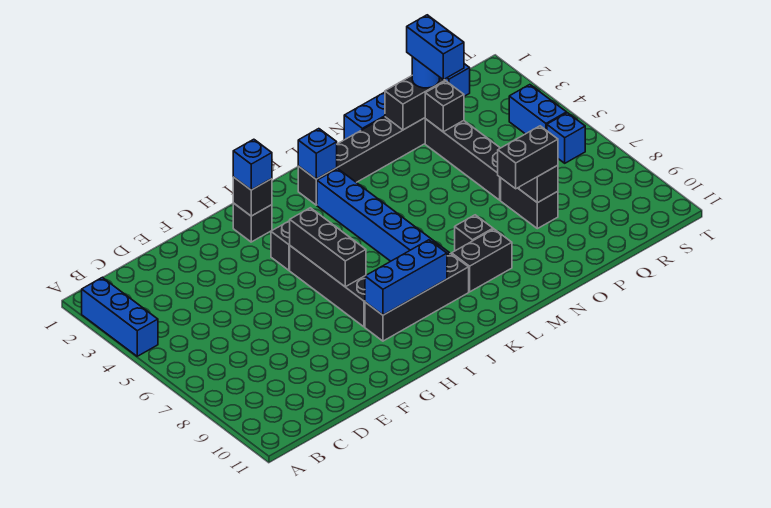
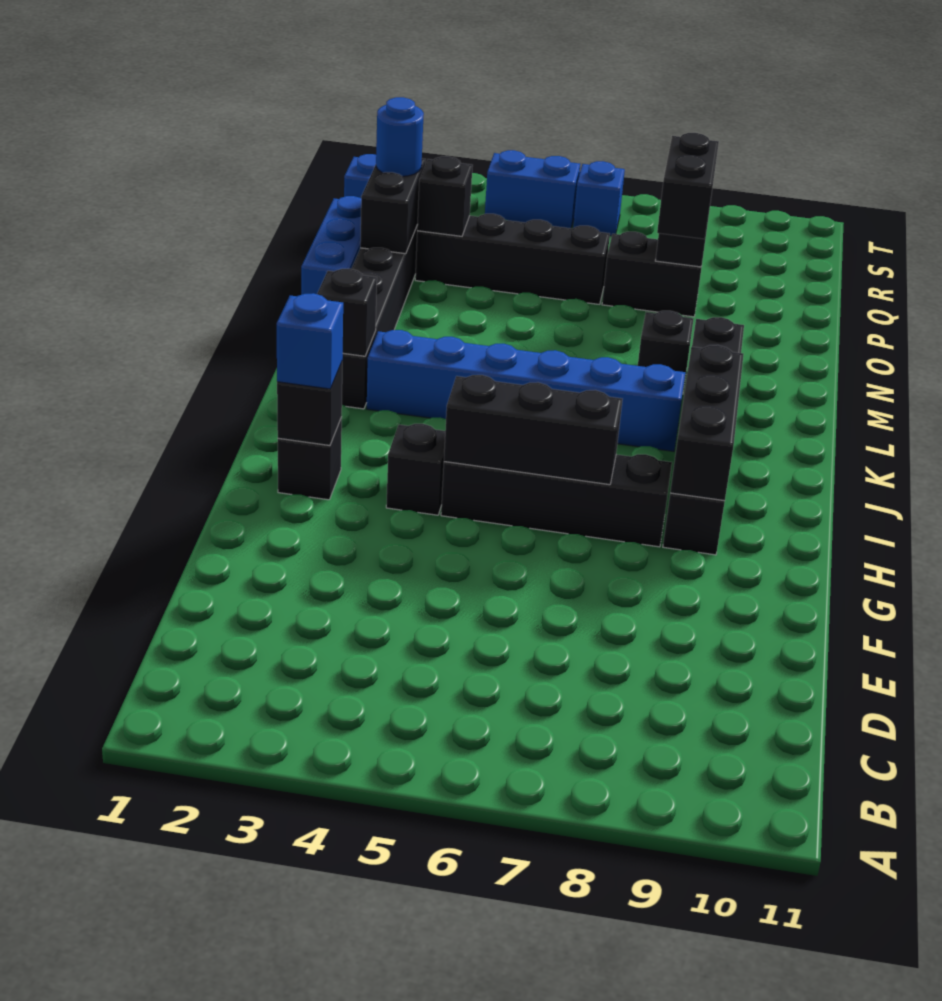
blue 1x3 brick [82,277,158,356] -> none
blue 1x3 brick [365,240,447,315] -> black 1x3 brick [670,345,743,501]
blue 1x1 brick [298,129,337,179] -> black 1x1 brick [317,269,377,356]
blue 1x2 brick [407,15,464,80] -> none

